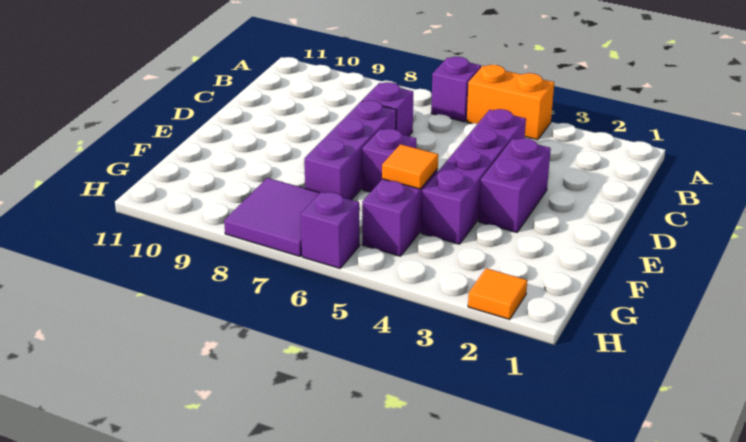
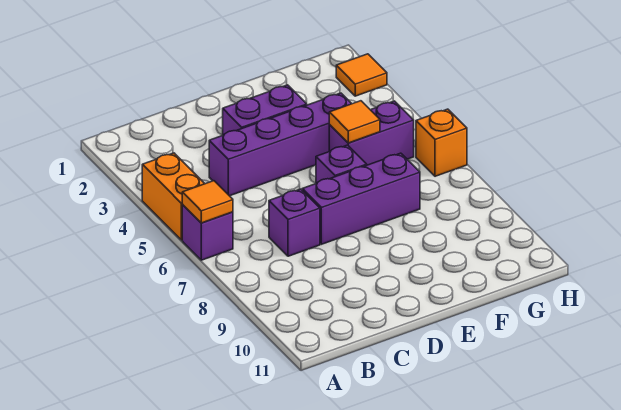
none -> orange 1x1 tile [182,181,233,223]
purple 2x2 tile [224,178,320,256] -> none
purple 1x1 brick [301,192,360,268] -> orange 1x1 brick [416,109,467,176]

